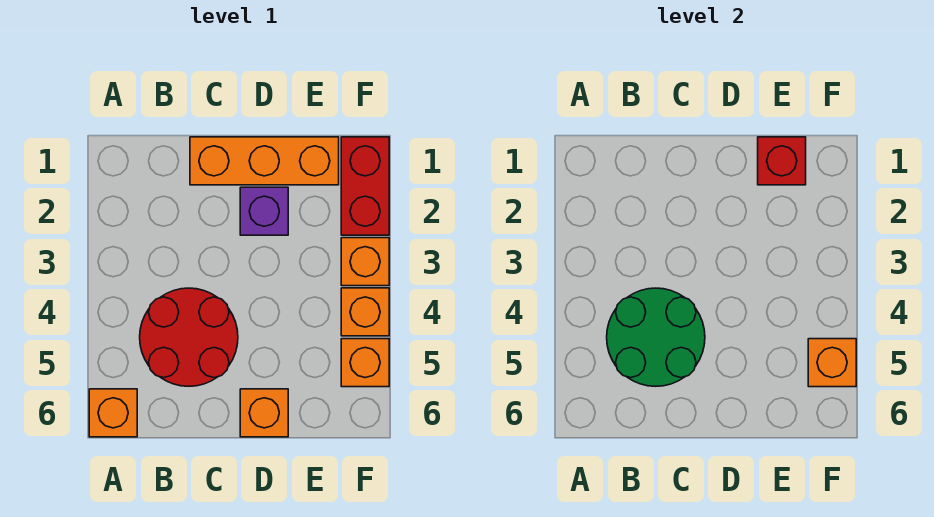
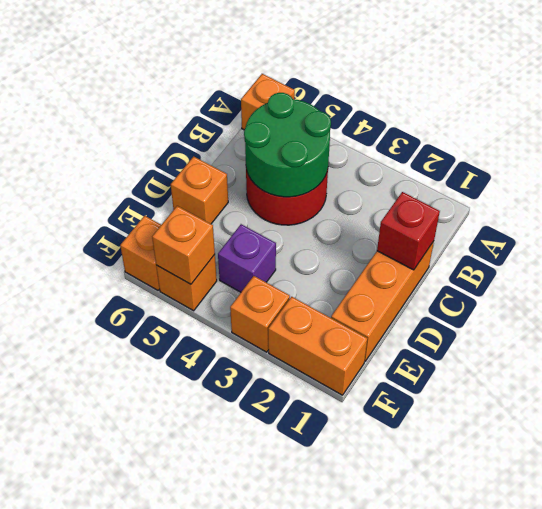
purple 1x1 brick [240,187,288,235] -> purple 1x1 brick moved to [218,224,276,292]
red 1x1 brick [758,137,806,185] -> red 1x1 brick moved to [377,192,440,270]
red 1x2 brick [341,137,389,235] -> orange 1x2 brick [268,297,367,395]
orange 1x1 brick [341,288,389,336] -> orange 1x1 brick moved to [120,216,161,290]

